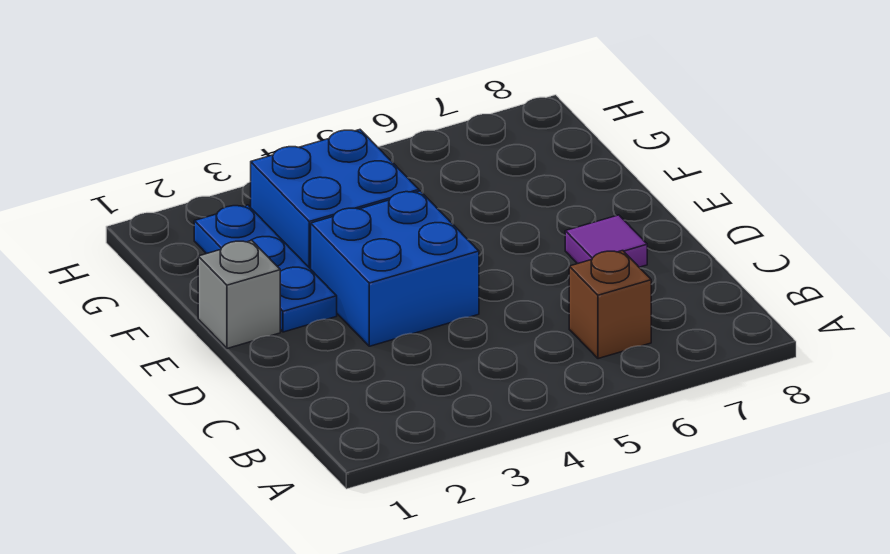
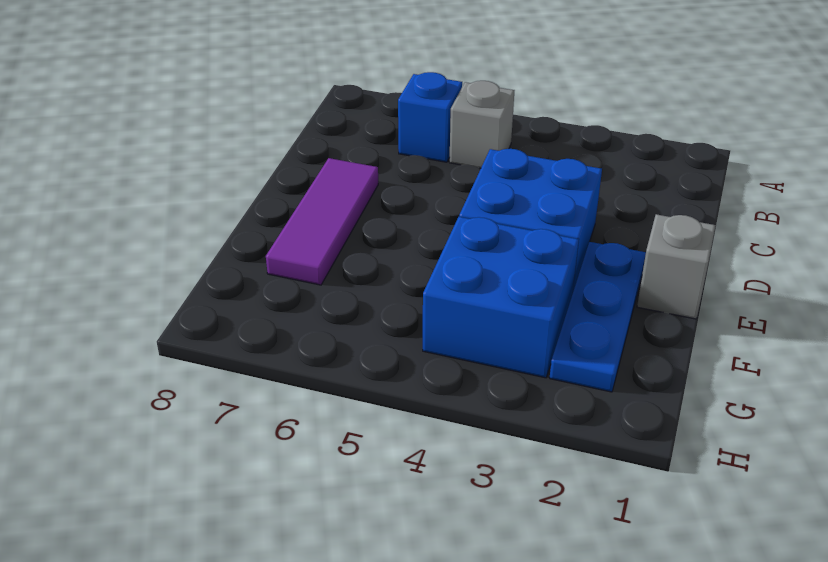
none -> grey 1x1 brick [449,81,514,168]
brown 1x1 brick [569,251,651,359] -> blue 1x1 brick [398,72,462,162]
purple 1x1 tile [565,215,647,267] -> purple 1x3 tile [266,158,378,285]

